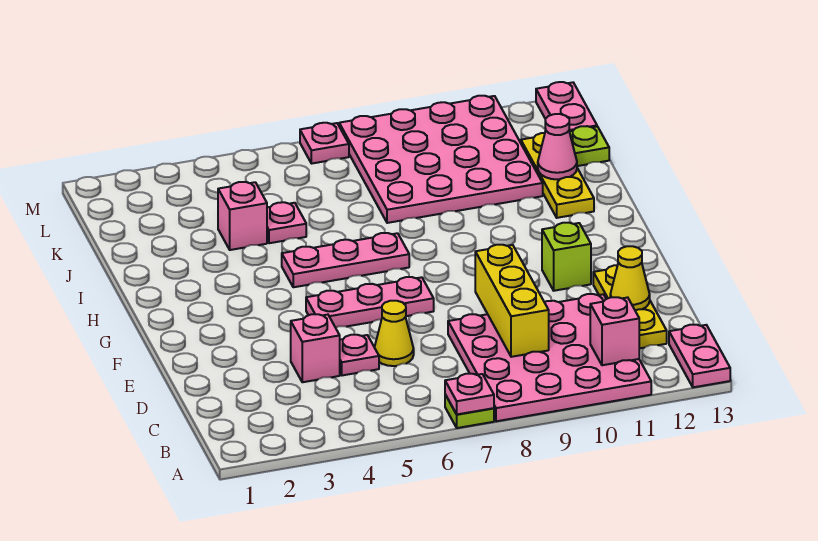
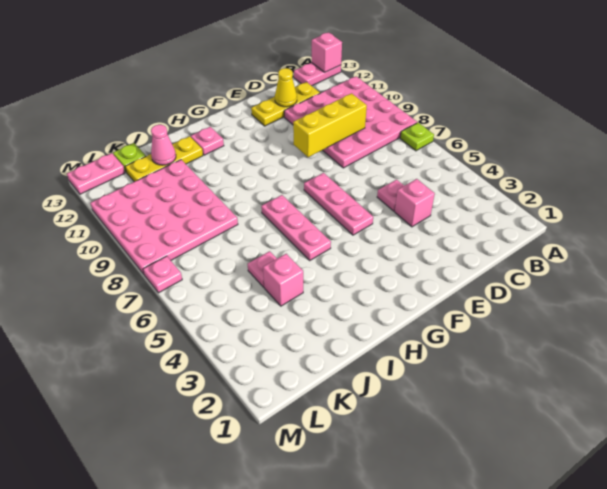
pink 1x1 plate [445,374,494,414] -> pink 1x1 plate moved to [191,127,224,155]
pink 1x1 brick [590,297,639,365] -> pink 1x1 brick moved to [312,32,342,72]
yellow 1x1 cone [374,301,414,366] -> none
lime 1x1 brick [542,223,591,291] -> none

